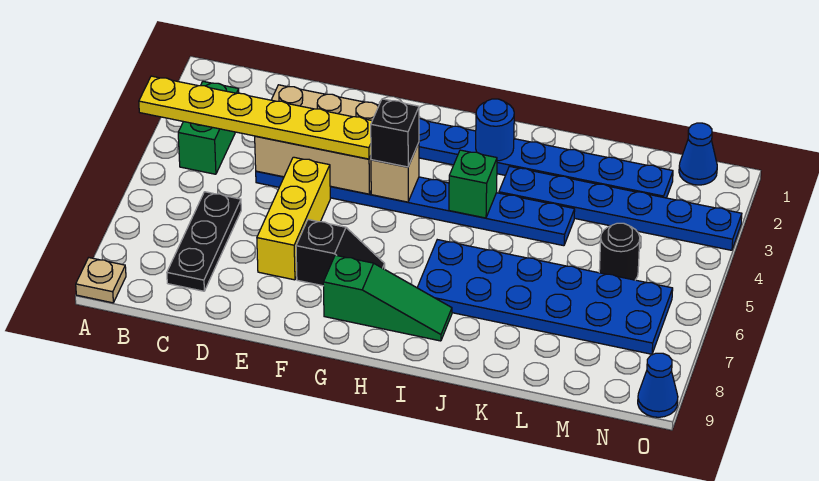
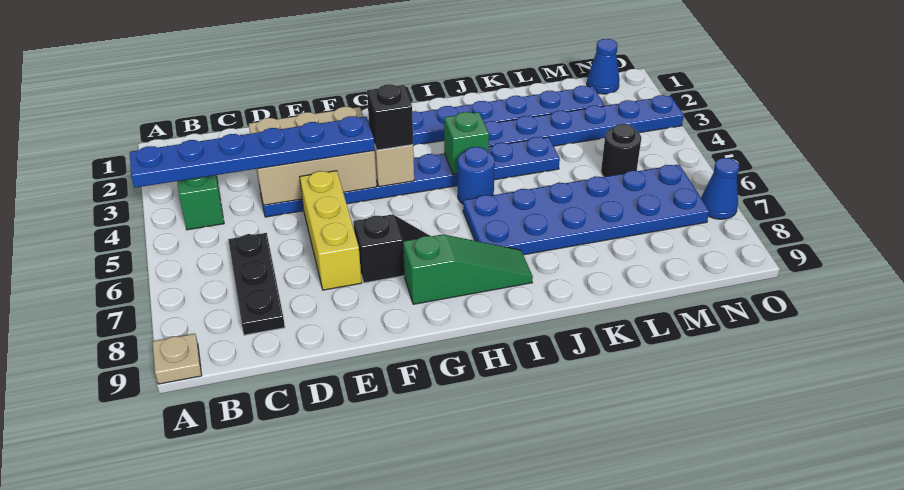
yellow 1x6 plate [139,76,372,159] -> blue 1x6 plate [130,116,375,188]
blue 1x1 round brick [476,99,514,161] -> blue 1x1 round brick moved to [458,147,495,204]
blue 1x1 cone [638,353,678,417] -> blue 1x1 cone moved to [701,158,739,219]

